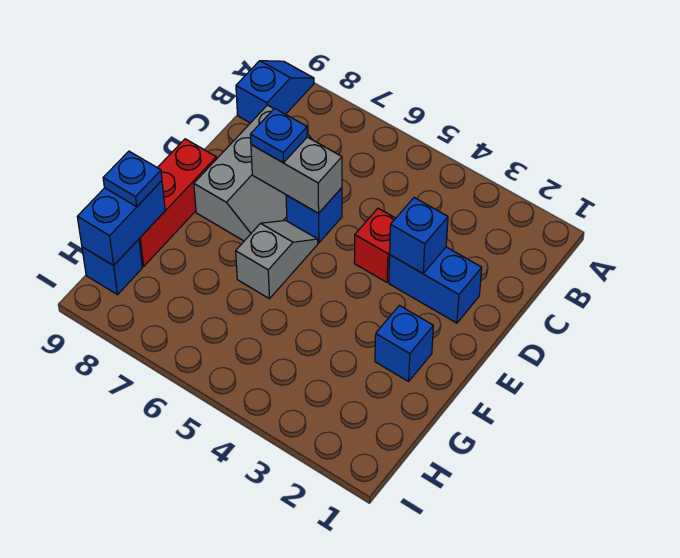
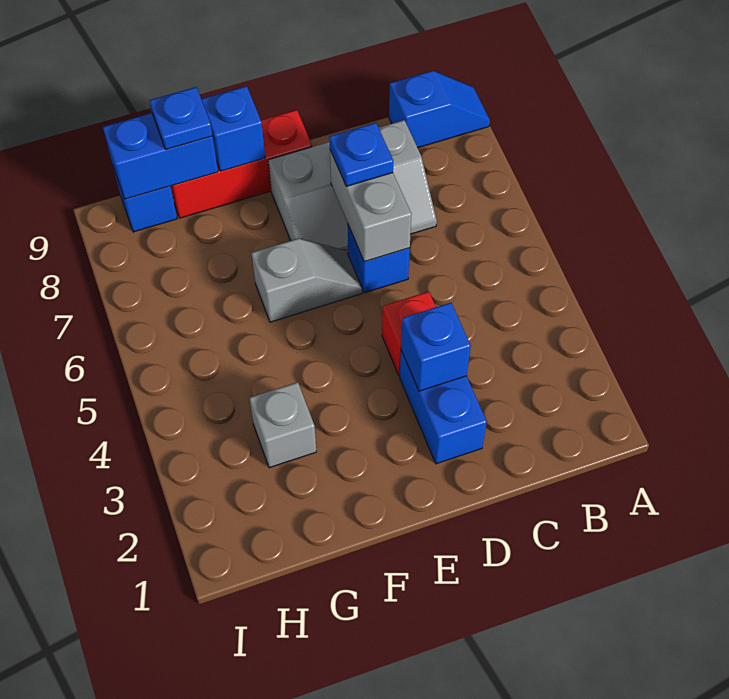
blue 1x1 brick [375,305,433,381] -> blue 1x1 brick moved to [201,86,265,171]
none -> grey 1x1 brick [249,382,316,468]

